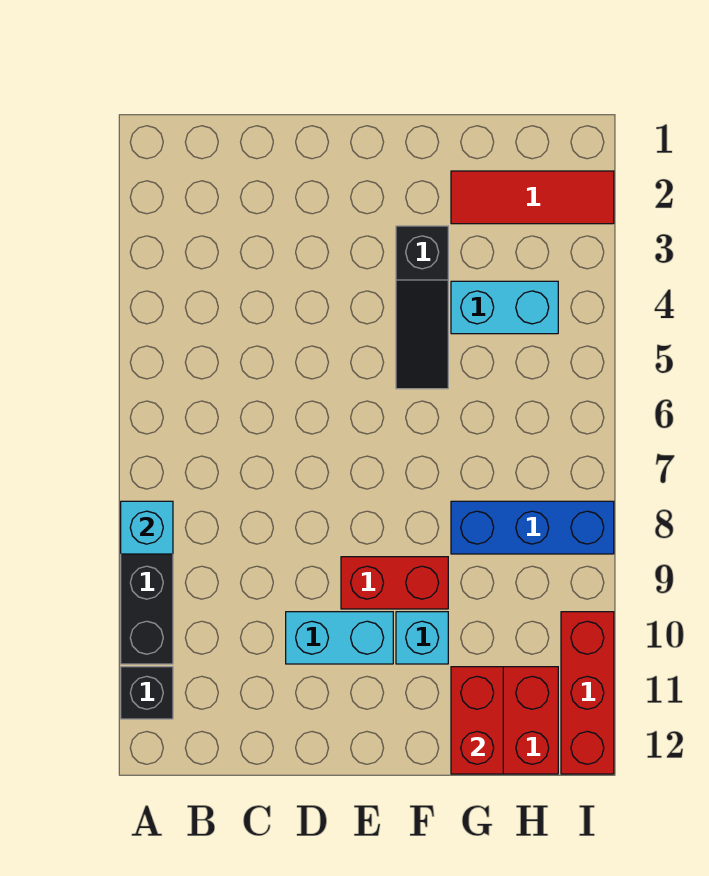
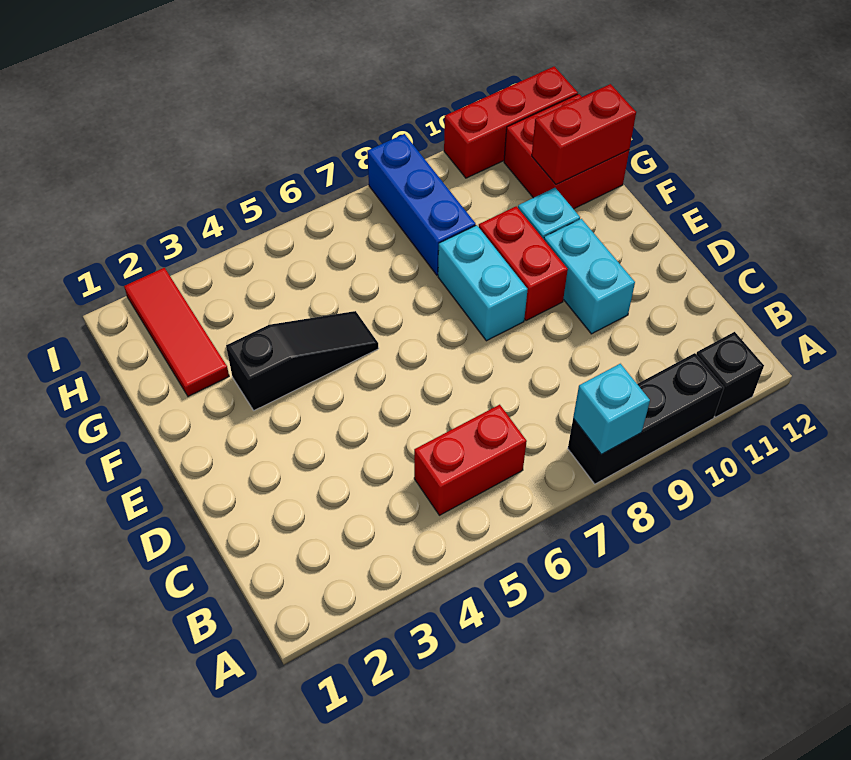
none -> red 1x2 brick [414,405,527,515]
cyan 1x2 brick [451,281,558,334] -> cyan 1x2 brick moved to [438,225,528,341]

